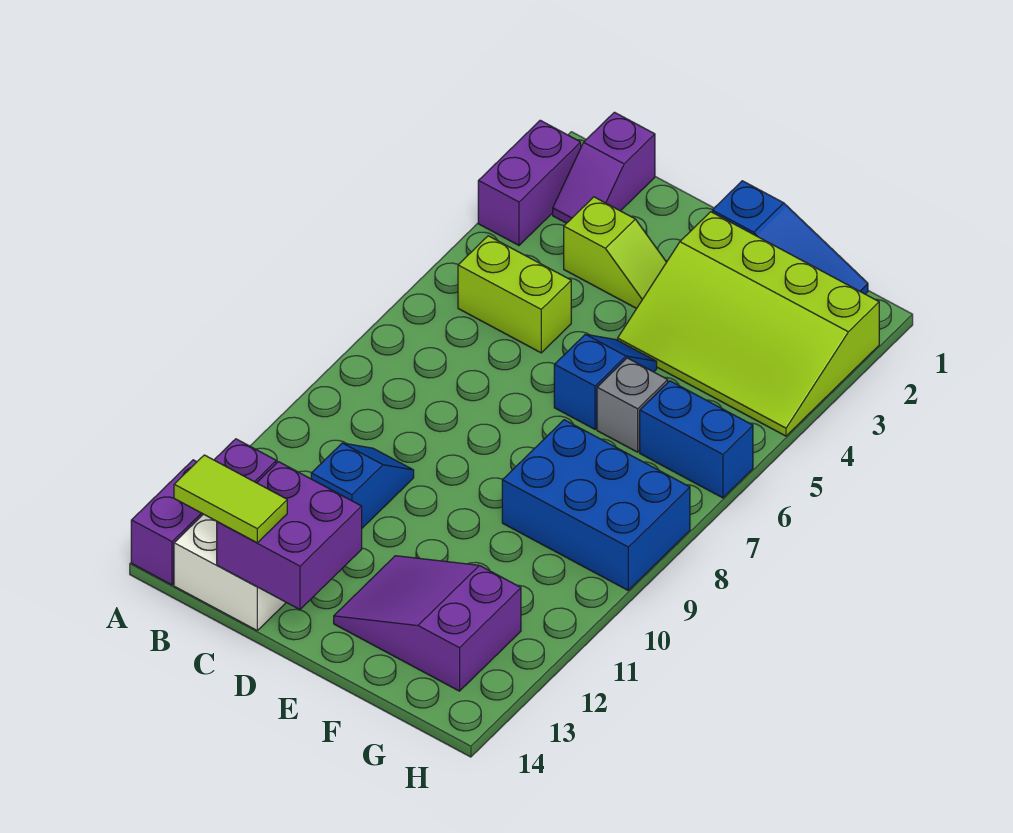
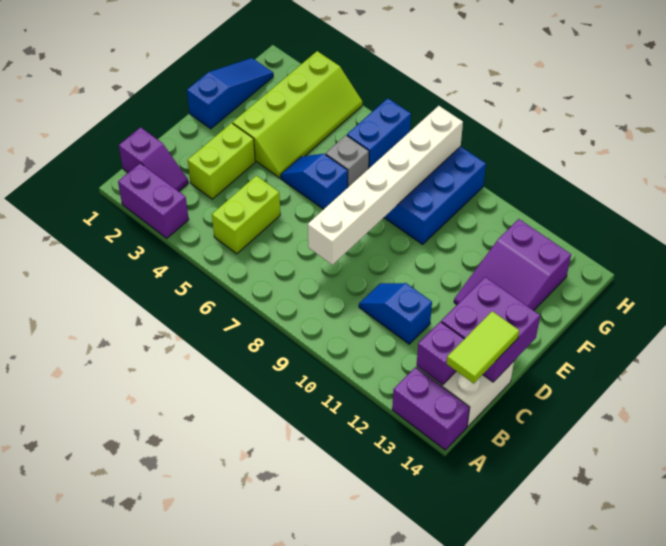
lime 1x2 slope [564,197,666,309] -> lime 1x2 brick [188,123,255,199]
none -> white 1x6 brick [308,106,463,265]
lime 3x4 slope [618,212,879,436] -> lime 2x4 slope [233,51,362,178]

